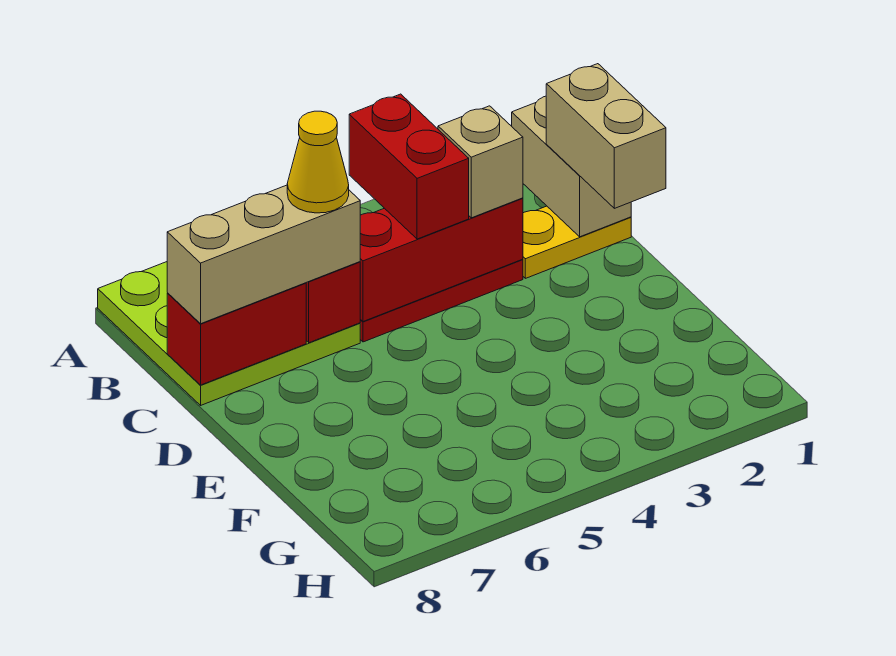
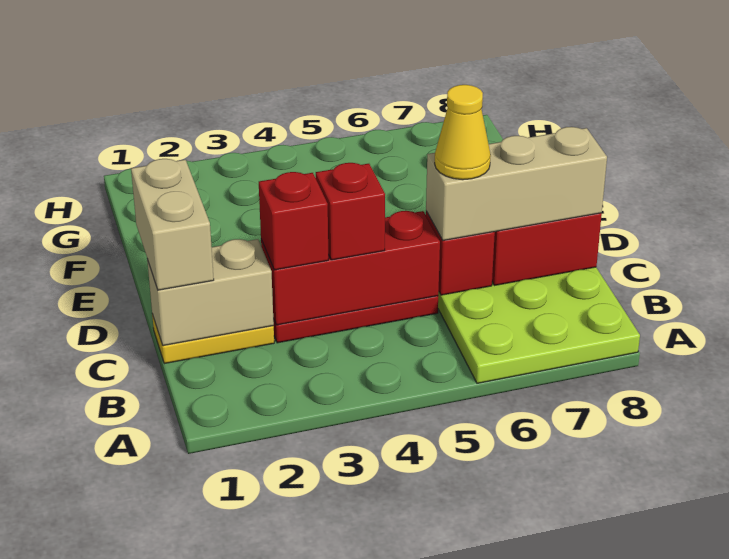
tan 1x2 brick [512,96,631,237] -> tan 1x2 brick turned to [147,239,274,346]
red 1x2 brick [349,94,469,239] -> red 1x1 brick [316,163,385,260]
tan 1x1 brick [438,106,523,218] -> red 1x1 brick [259,172,328,270]

